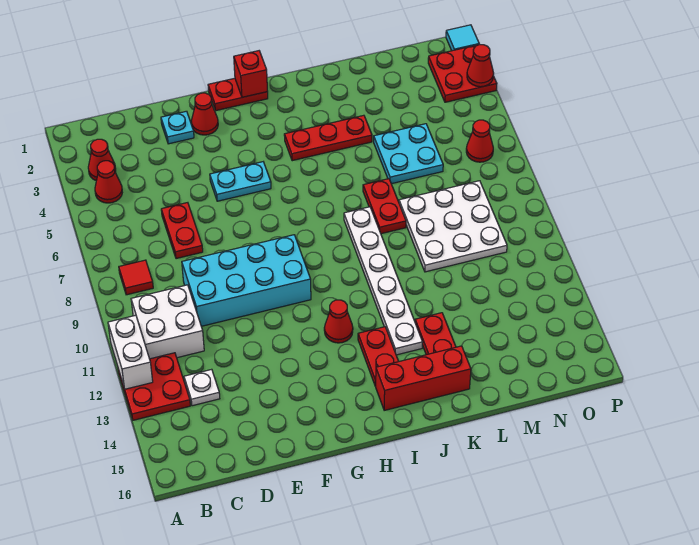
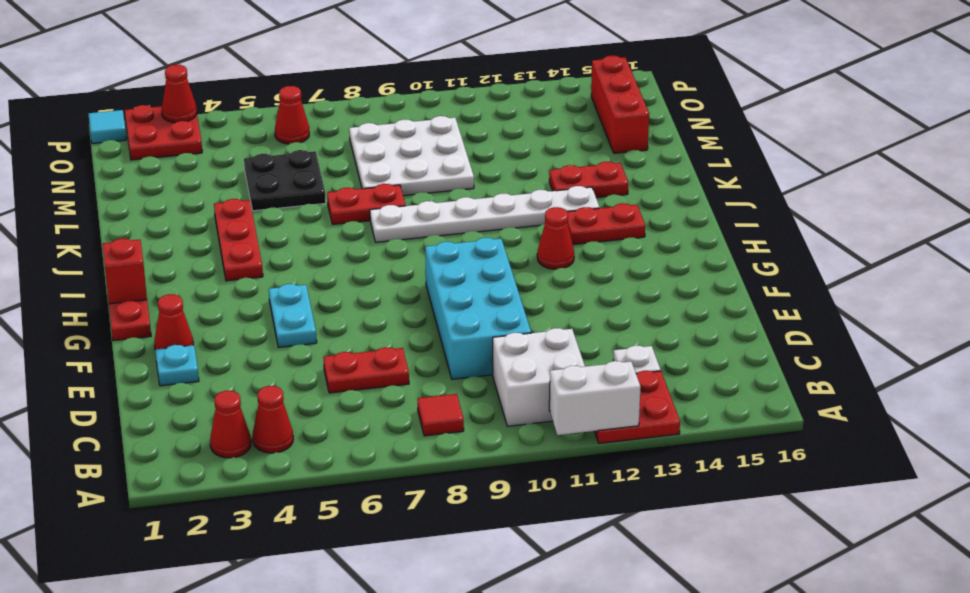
red 1x3 brick [376,346,471,410] -> red 1x3 brick moved to [591,56,649,153]
cyan 2x2 plate [374,124,443,184] -> black 2x2 plate [244,150,326,211]

